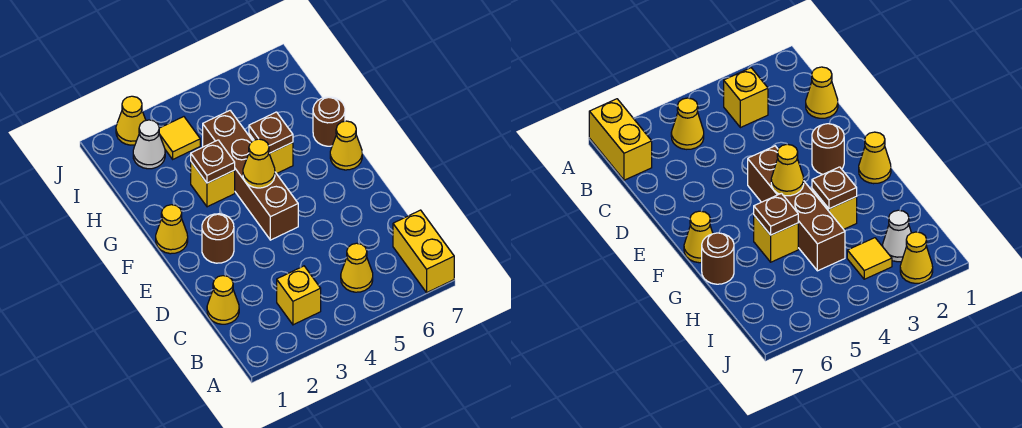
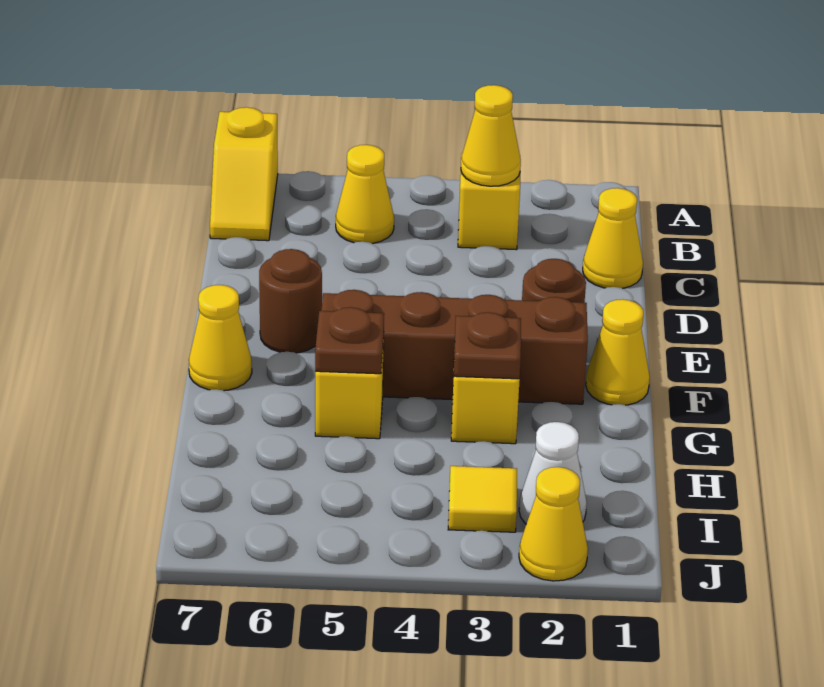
yellow 1x2 brick [393,210,454,293] -> yellow 1x2 slope [210,107,278,241]
brown 1x4 brick [203,111,298,240] -> brown 1x4 brick turned to [321,290,588,404]
yellow 1x1 cone [243,139,275,188] -> yellow 1x1 cone moved to [461,85,521,186]
brown 1x1 round brick [313,97,345,146] -> brown 1x1 round brick moved to [259,249,322,353]

